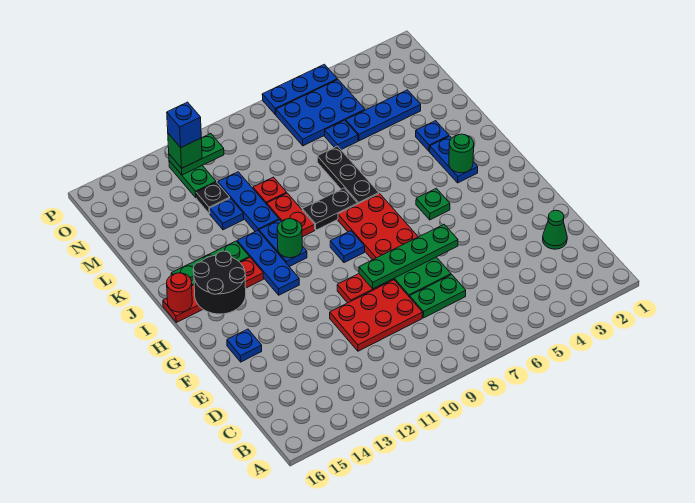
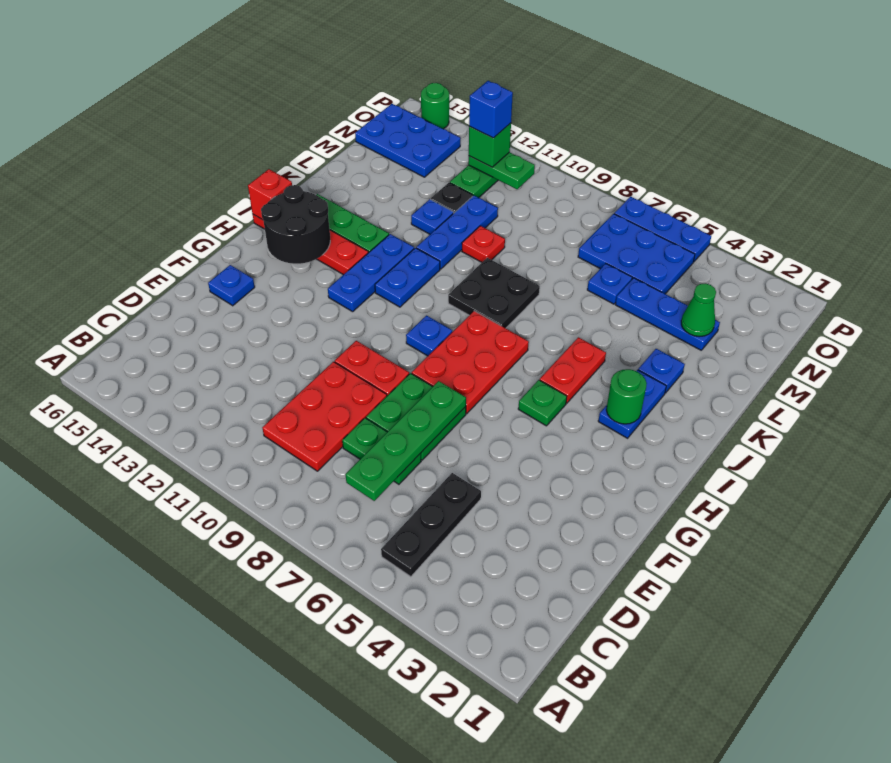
green 1x1 cone [543,210,567,249] -> green 1x1 cone moved to [681,283,716,337]
red 2x3 plate [330,280,423,351] -> red 2x3 plate turned to [262,362,387,471]
green 1x4 plate [359,225,458,289] -> green 1x4 plate turned to [346,381,466,501]
green 1x1 round brick [277,219,302,258] -> green 1x1 round brick moved to [421,83,449,129]
red 1x1 round brick [167,273,192,312] -> red 1x1 brick [248,169,292,220]
black 1x3 plate [317,146,379,204] -> black 1x3 plate moved to [381,473,481,577]
black 1x2 plate [302,188,358,230] -> black 2x2 plate [448,258,540,328]
red 1x2 plate [267,193,315,237] -> red 1x2 plate moved to [540,337,606,403]
none -> blue 2x3 plate [355,104,460,177]

